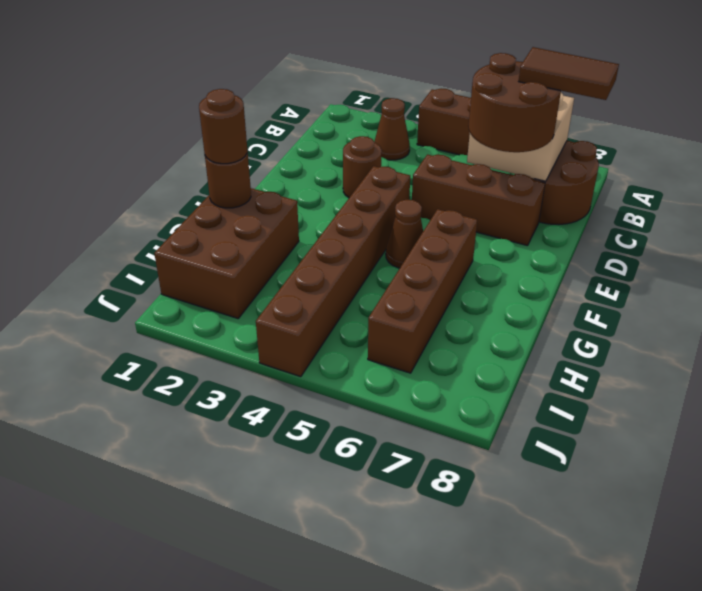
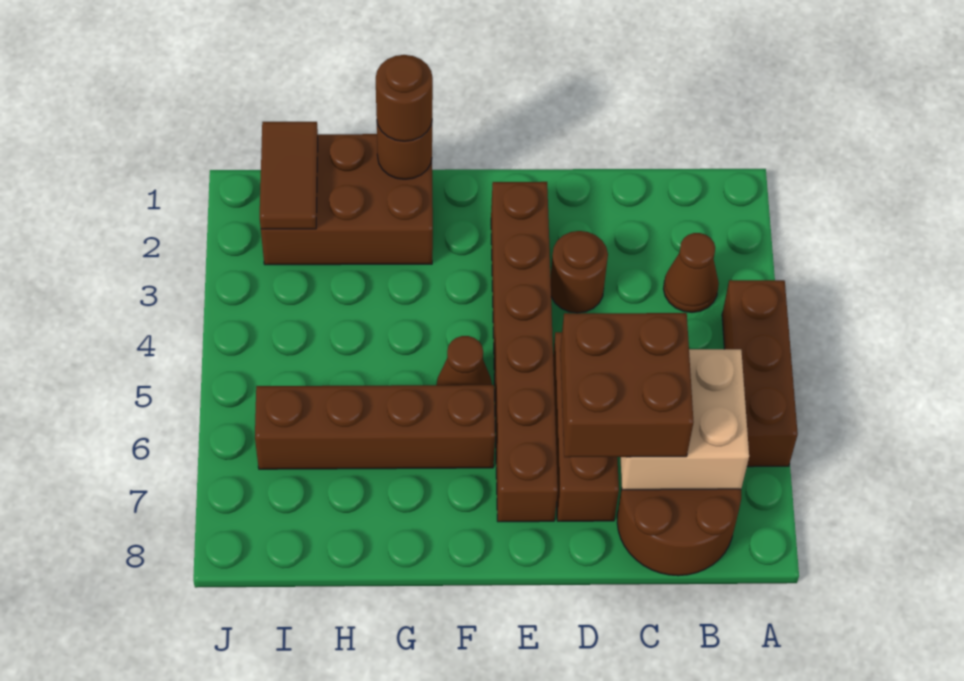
brown 2x2 round brick [468,53,561,152] -> brown 2x2 brick [560,313,693,457]
brown 1x2 tile [519,47,619,100] -> brown 1x2 tile moved to [260,122,318,229]
brown 1x6 brick [256,166,410,377] -> brown 1x6 brick turned to [491,182,558,522]

